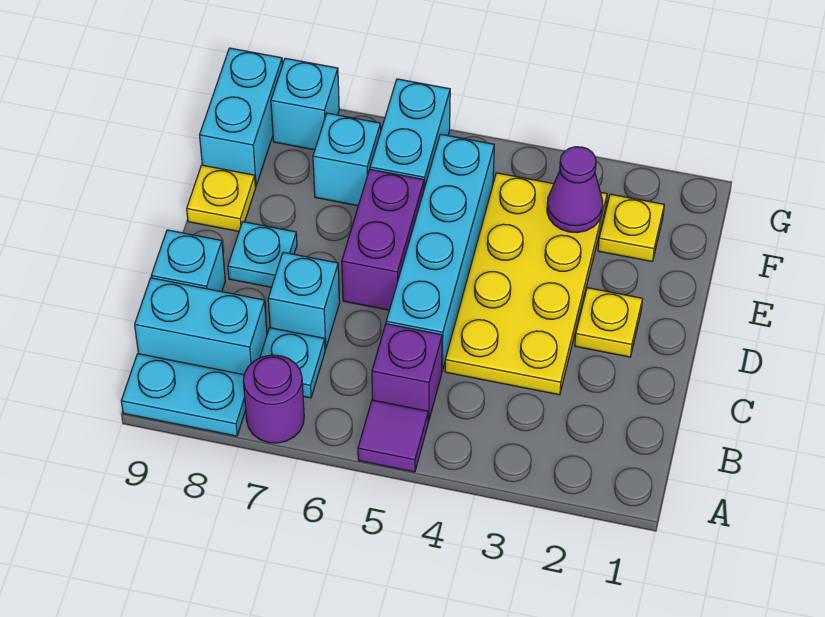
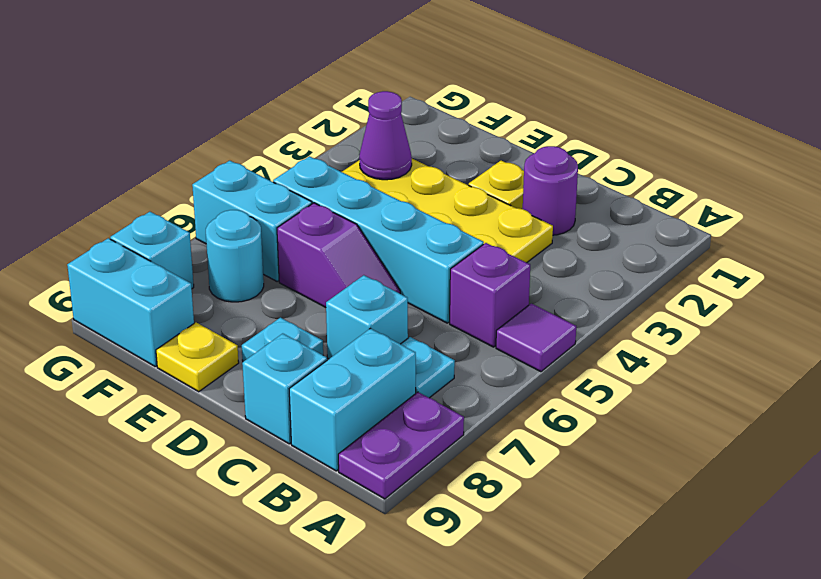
purple 1x1 round brick [243,355,304,443] -> purple 1x1 round brick moved to [523,146,578,235]
cyan 1x2 plate [121,354,246,436] -> purple 1x2 plate [338,392,464,499]
purple 1x2 brick [342,169,424,310] -> purple 1x2 slope [277,203,400,307]
yellow 1x1 plate [598,194,664,262] -> none
cyan 1x1 brick [313,113,381,206] -> cyan 1x1 round brick [206,210,264,302]

